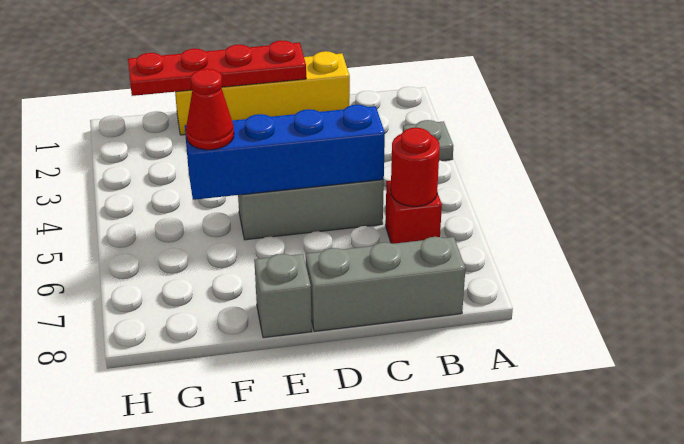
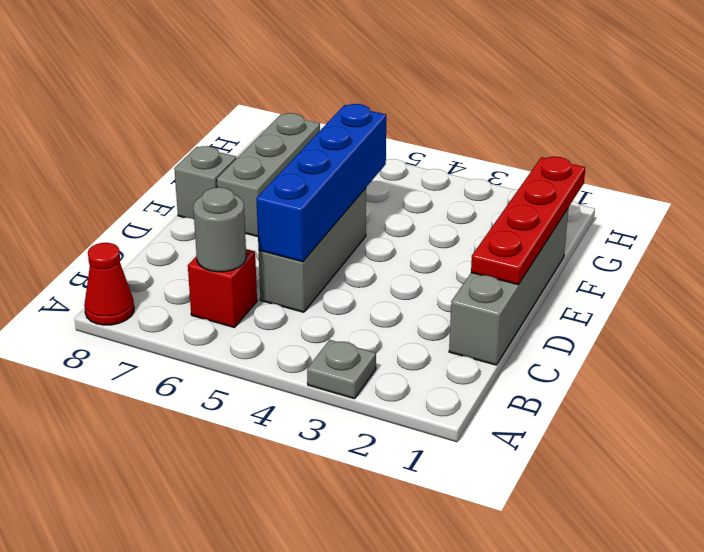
red 1x1 round brick [391,128,440,206] -> grey 1x1 round brick [193,187,246,272]
grey 1x3 brick [306,237,465,331] -> grey 1x3 brick moved to [217,113,320,237]
yellow 1x4 brick [175,51,350,135] -> grey 1x4 brick [449,209,568,365]
red 1x1 cone [186,69,234,150] -> red 1x1 cone moved to [84,243,134,325]

